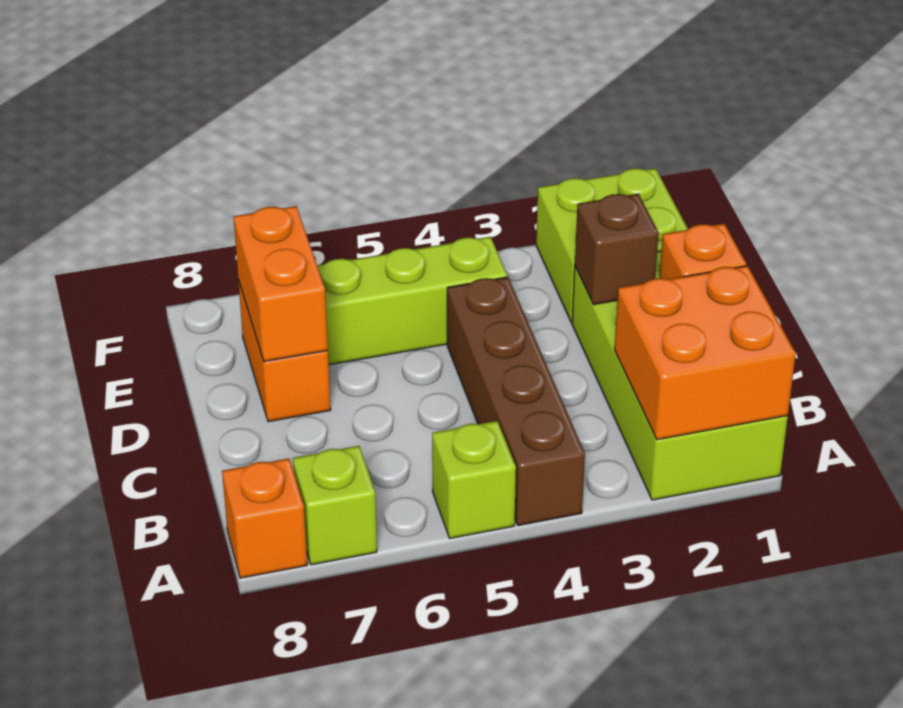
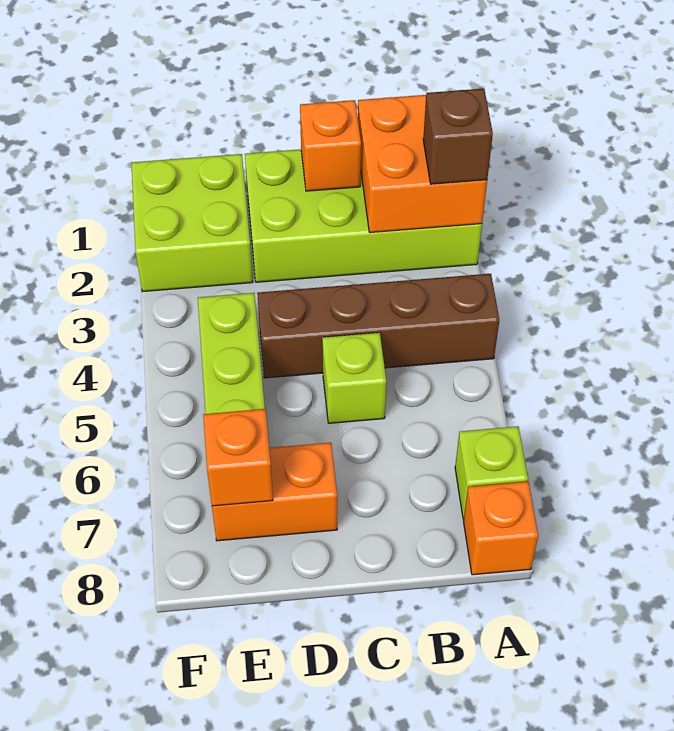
lime 1x1 brick [432,421,516,538] -> lime 1x1 brick moved to [322,333,386,423]
brown 1x1 brick [575,194,659,305] -> brown 1x1 brick moved to [423,89,493,184]
orange 1x2 brick [234,206,328,362] -> orange 1x1 brick [203,409,273,506]

